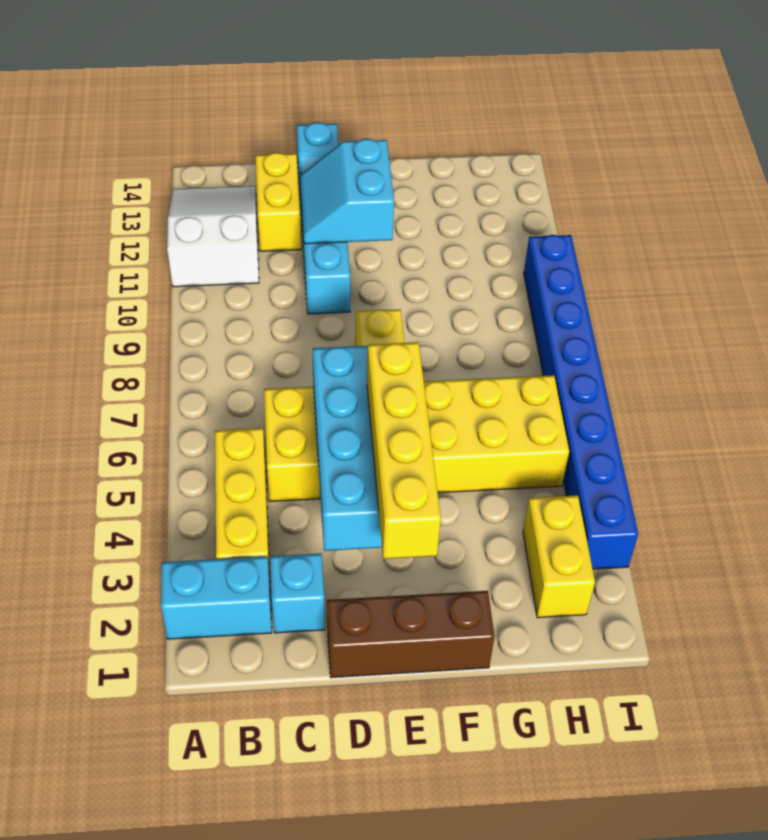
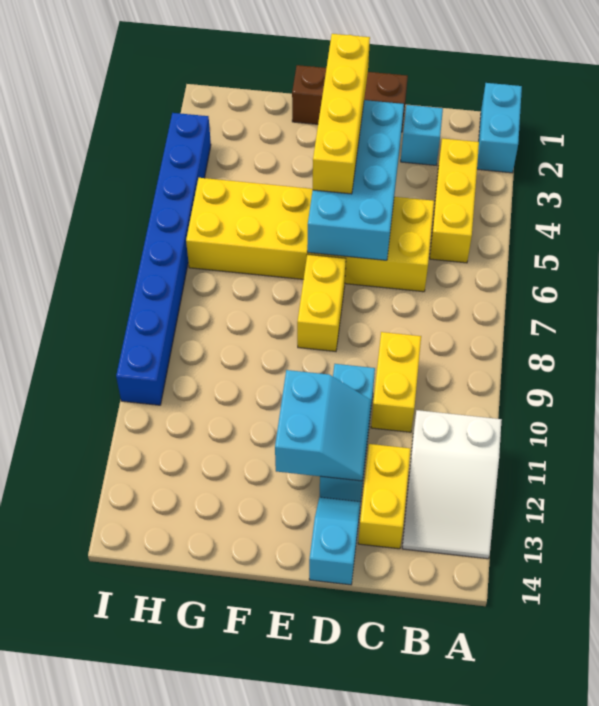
cyan 1x2 brick [161,556,272,639] -> cyan 1x2 brick turned to [477,83,522,173]
yellow 1x2 brick [523,495,595,618] -> yellow 1x2 brick moved to [371,332,421,432]

